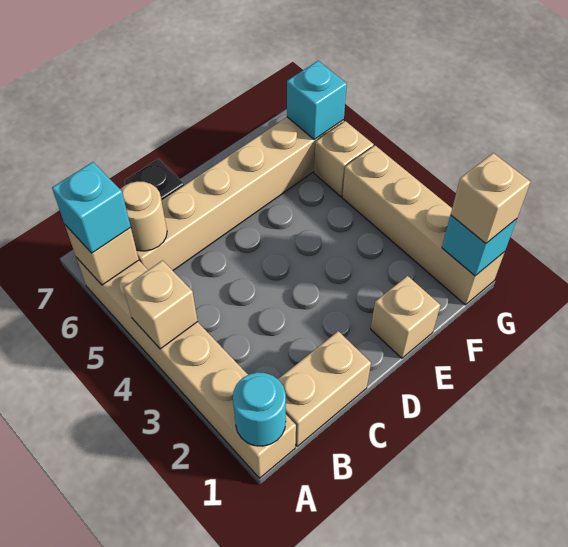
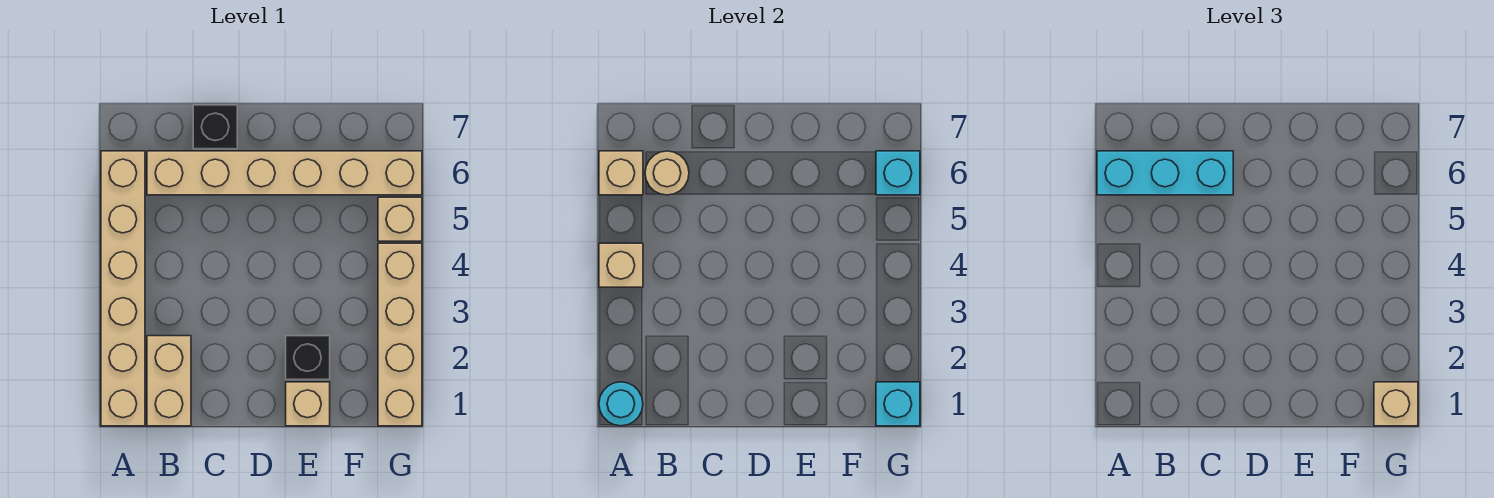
cyan 1x1 brick [52,162,131,253] -> cyan 1x3 brick [1097,151,1233,195]
tan 1x2 brick [278,331,371,446] -> tan 1x2 brick turned to [147,336,191,426]
none -> black 1x1 brick [286,336,330,380]

